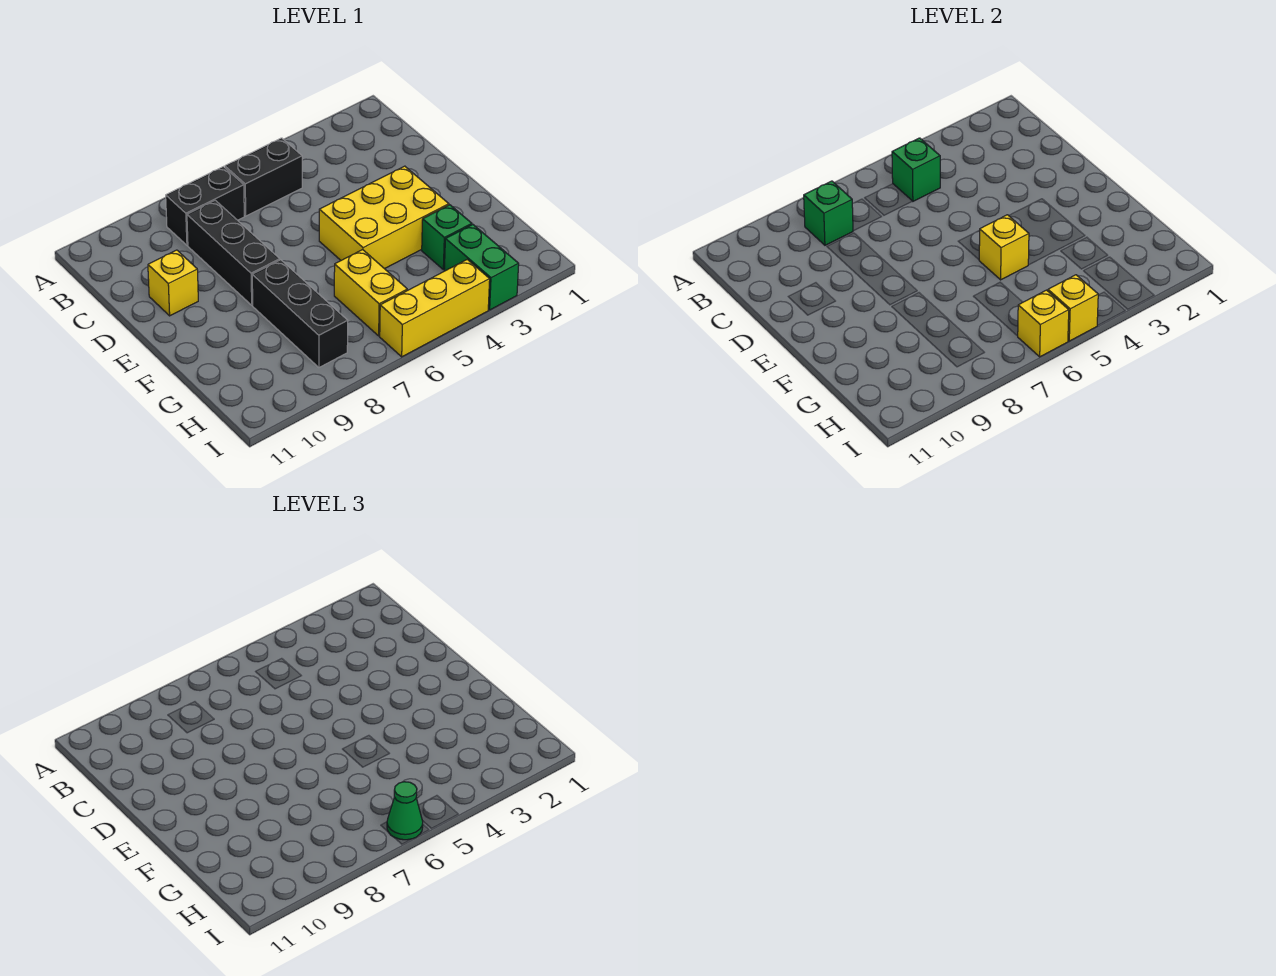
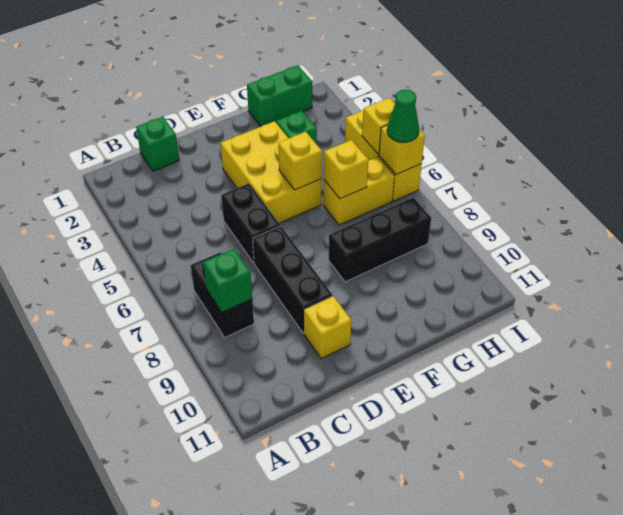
black 1x2 brick [225,138,302,216] -> black 1x2 brick moved to [221,183,280,263]
green 1x1 brick [892,138,940,201] -> green 1x1 brick moved to [136,117,179,171]
black 1x3 brick [187,200,280,305] -> black 1x3 brick turned to [253,226,333,333]
none -> yellow 1x1 brick [324,140,368,199]
green 1x2 brick [444,225,519,310] -> green 1x2 brick moved to [247,65,312,126]

